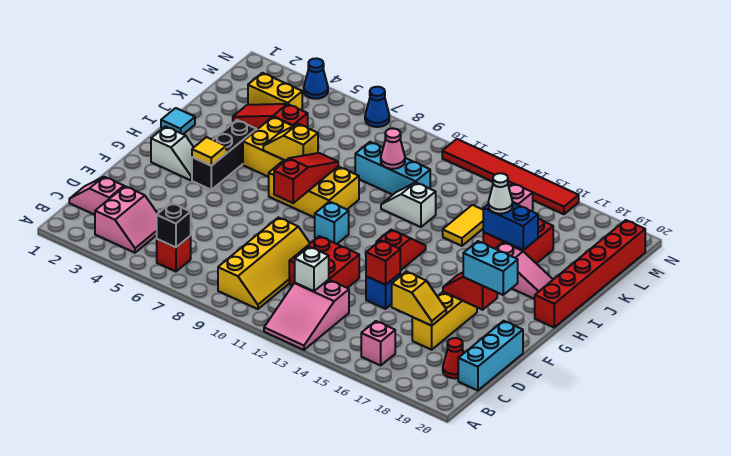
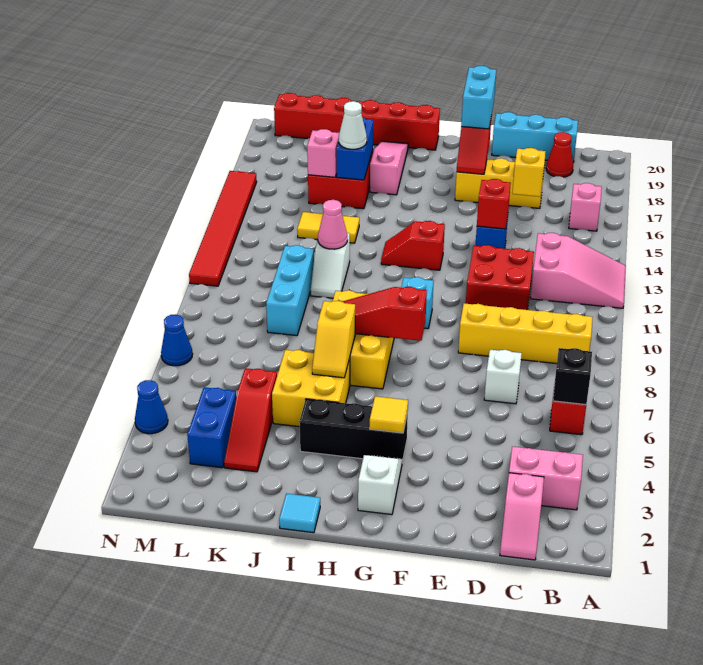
white 1x1 brick [295,247,329,291] -> white 1x1 brick moved to [484,350,522,404]
pink 1x1 cone [381,128,405,169] -> pink 1x1 cone moved to [318,200,347,249]
yellow 1x2 brick [248,73,302,110] -> blue 1x2 brick [187,387,236,468]

